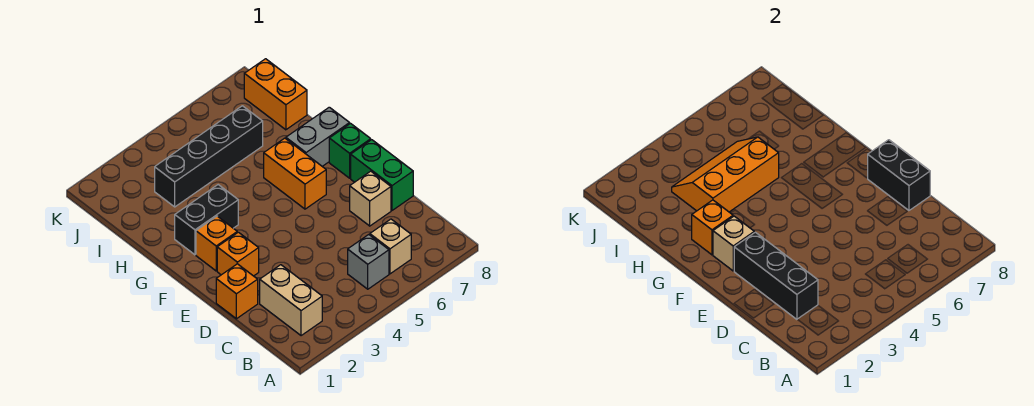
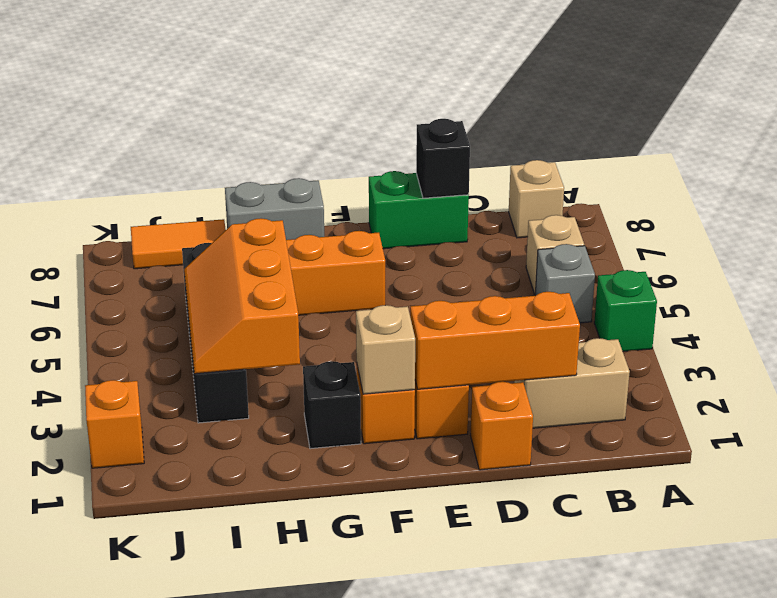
black 1x3 brick [734,232,818,319] -> orange 1x3 brick [410,292,580,389]
tan 1x1 brick [350,171,391,226] -> tan 1x1 brick moved to [509,160,564,238]
black 1x2 brick [868,140,930,210] -> black 1x1 brick [416,119,470,198]
green 1x1 brick [329,124,371,178] -> green 1x1 brick moved to [594,270,657,351]
black 1x2 brick [175,185,238,255] -> black 1x1 brick [303,361,361,449]
orange 1x1 brick [692,200,733,255] -> orange 1x1 brick moved to [85,380,144,468]
grey 1x2 brick [286,107,350,166] -> grey 1x2 brick turned to [225,178,324,240]
orange 1x2 brick [244,59,307,130] -> orange 1x2 tile [131,219,226,269]

